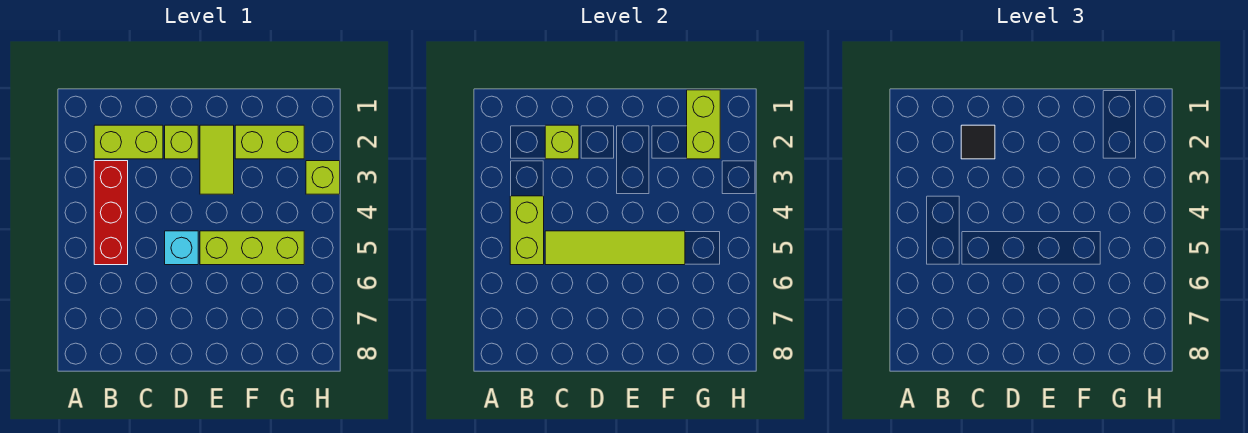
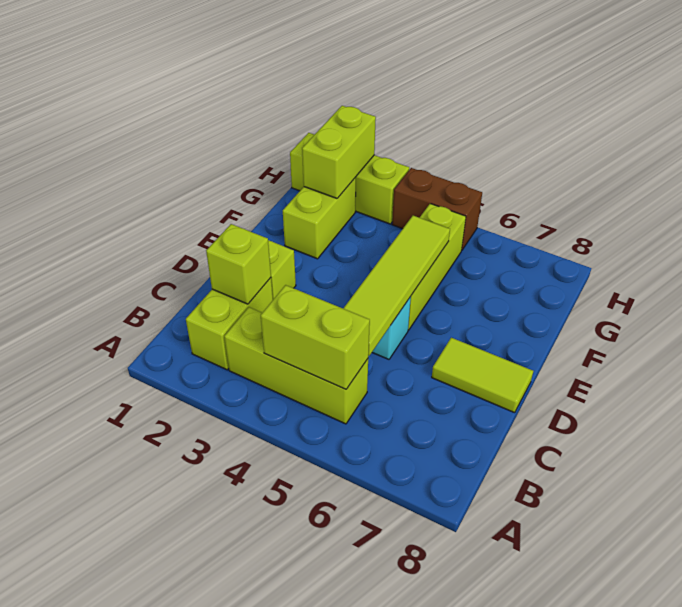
red 1x3 brick [94,161,128,265] -> lime 1x3 brick [224,307,368,424]
black 1x1 tile [961,125,995,159] -> none
lime 1x2 tile [200,125,234,194] -> lime 1x2 tile moved to [432,338,533,413]
lime 1x2 brick [687,90,720,159] -> lime 1x2 brick turned to [302,106,376,198]
lime 1x1 brick [306,161,340,194] -> lime 1x3 brick [290,133,409,224]
none -> brown 1x2 brick [392,168,482,250]

